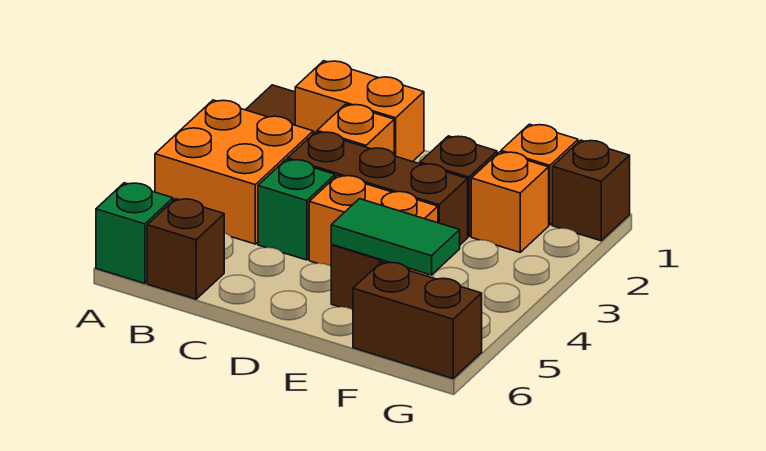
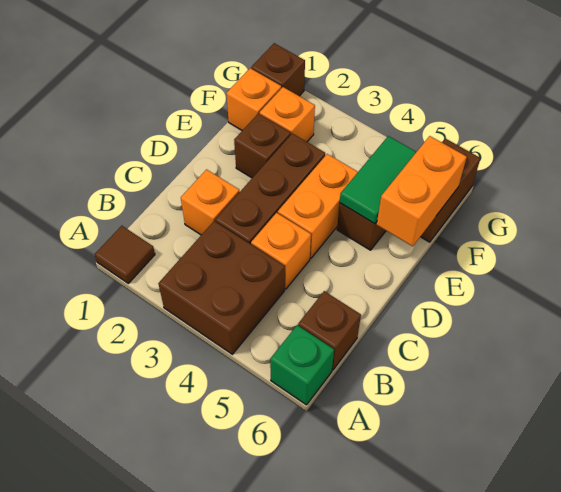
orange 2x2 brick [155,100,313,244] -> brown 2x2 brick [158,221,285,354]
orange 1x2 brick [295,61,424,162] -> orange 1x2 brick moved to [377,136,467,246]
green 1x1 brick [258,159,335,260] -> orange 1x1 brick [251,213,311,289]

